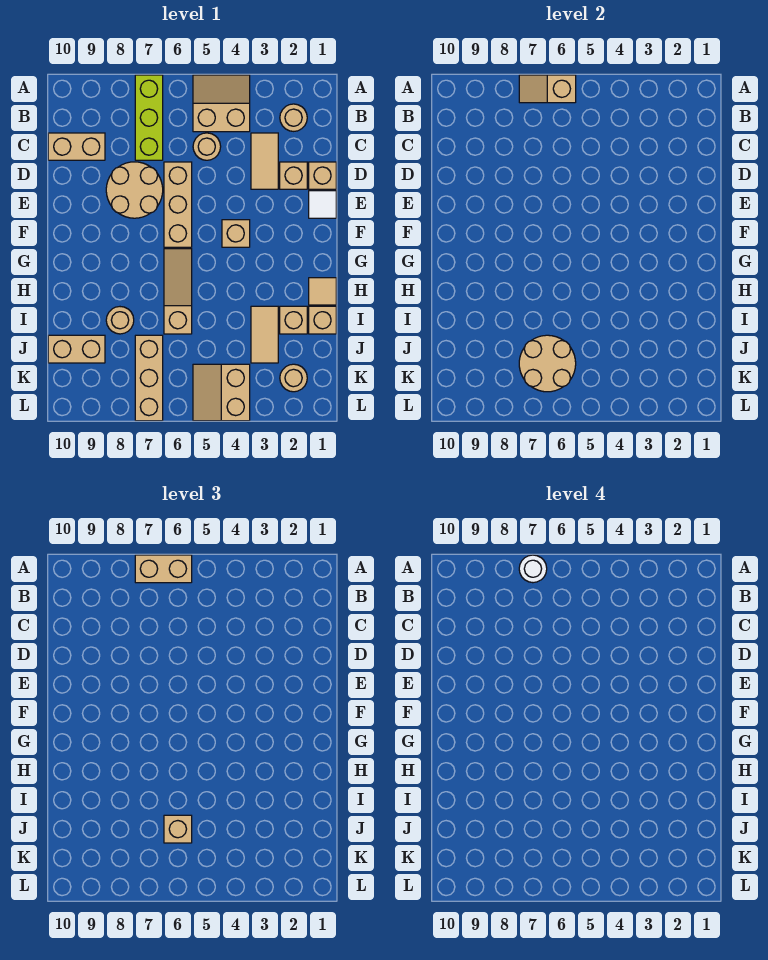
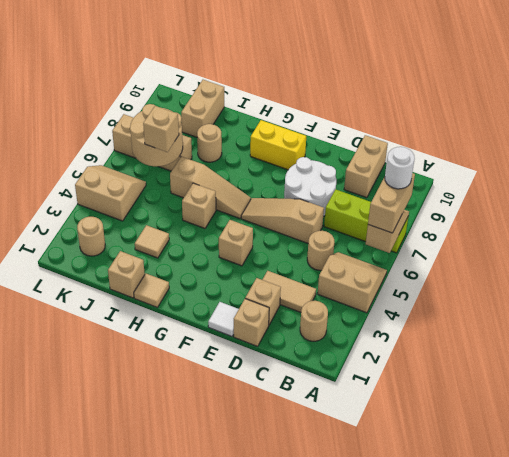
tan 2x2 slope [193,75,250,132] -> tan 2x2 slope turned to [318,252,387,313]
tan 1x3 brick [164,162,192,247] -> tan 1x3 slope [241,198,324,243]
tan 2x2 round brick [106,162,163,218] -> white 2x2 round brick [284,157,336,216]
none -> yellow 1x2 brick [250,120,306,170]
tan 1x1 brick [280,306,307,334] -> tan 1x1 brick moved to [182,183,216,228]
tan 1x2 tile [251,306,278,363] -> tan 1x1 tile [135,225,169,258]

